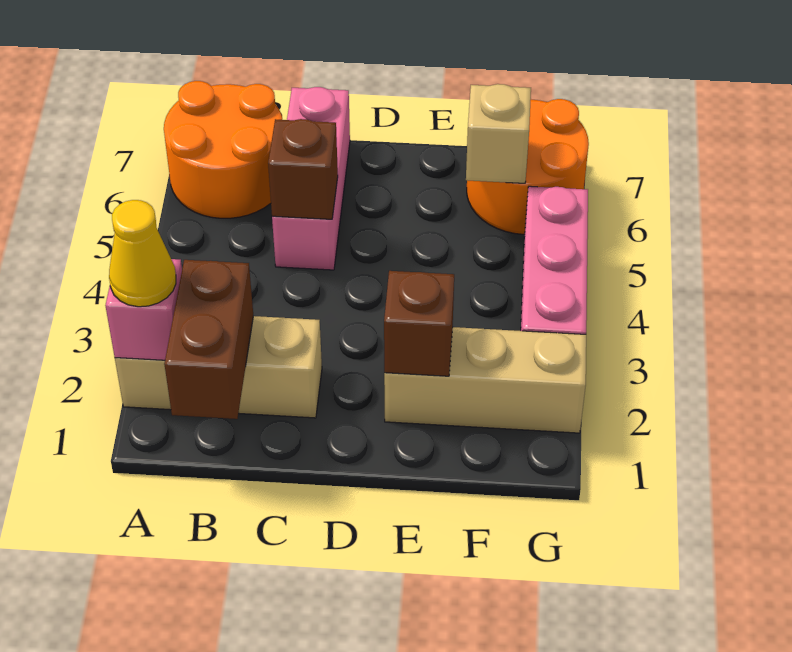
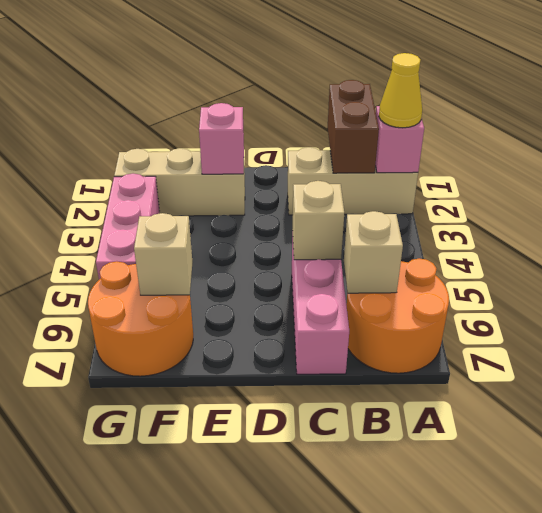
none -> tan 1x1 brick [344,211,403,293]
brown 1x1 brick [268,119,338,219] -> tan 1x1 brick [292,181,344,260]
brown 1x1 brick [384,271,454,376] -> pink 1x1 brick [199,103,244,174]

